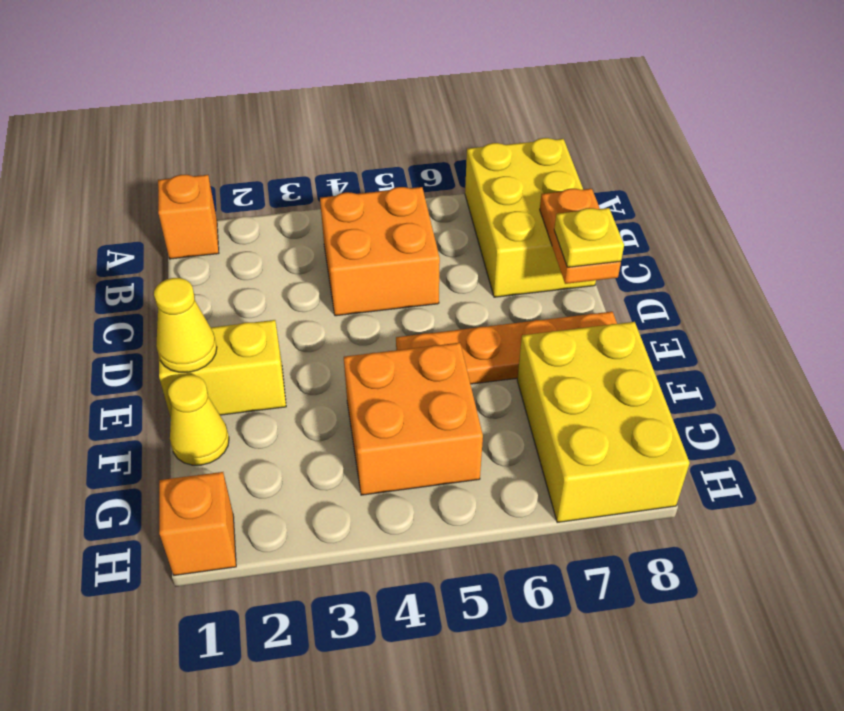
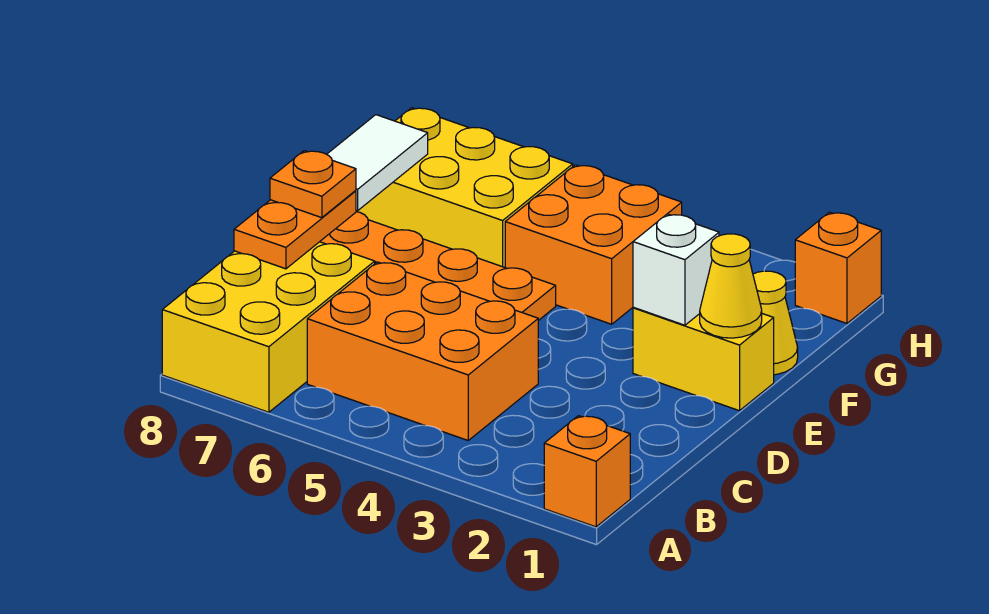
orange 2x2 brick [320,187,440,316] -> orange 2x3 brick [307,262,538,440]
yellow 1x1 plate [554,208,624,267] -> orange 1x1 plate [270,151,356,218]
none -> white 1x1 brick [633,214,719,325]
none -> white 1x2 tile [327,115,428,211]
yellow 2x3 brick [517,322,690,523] -> yellow 2x3 brick turned to [356,108,573,267]

